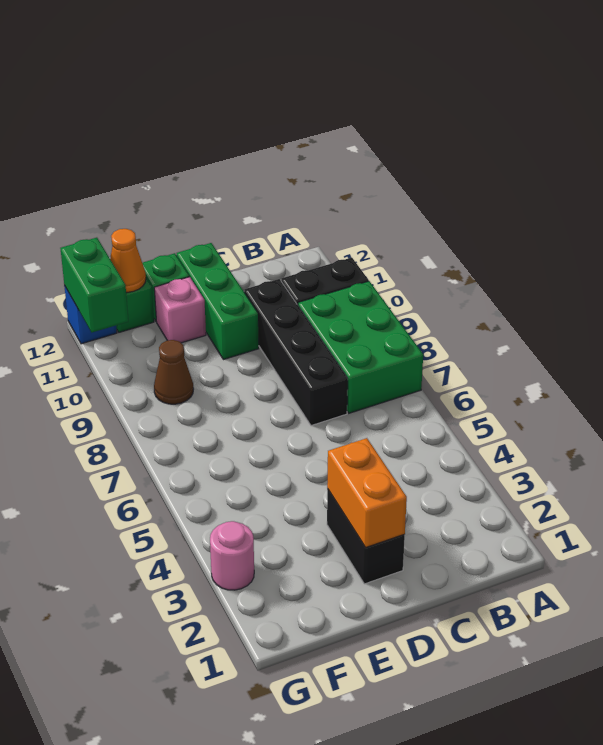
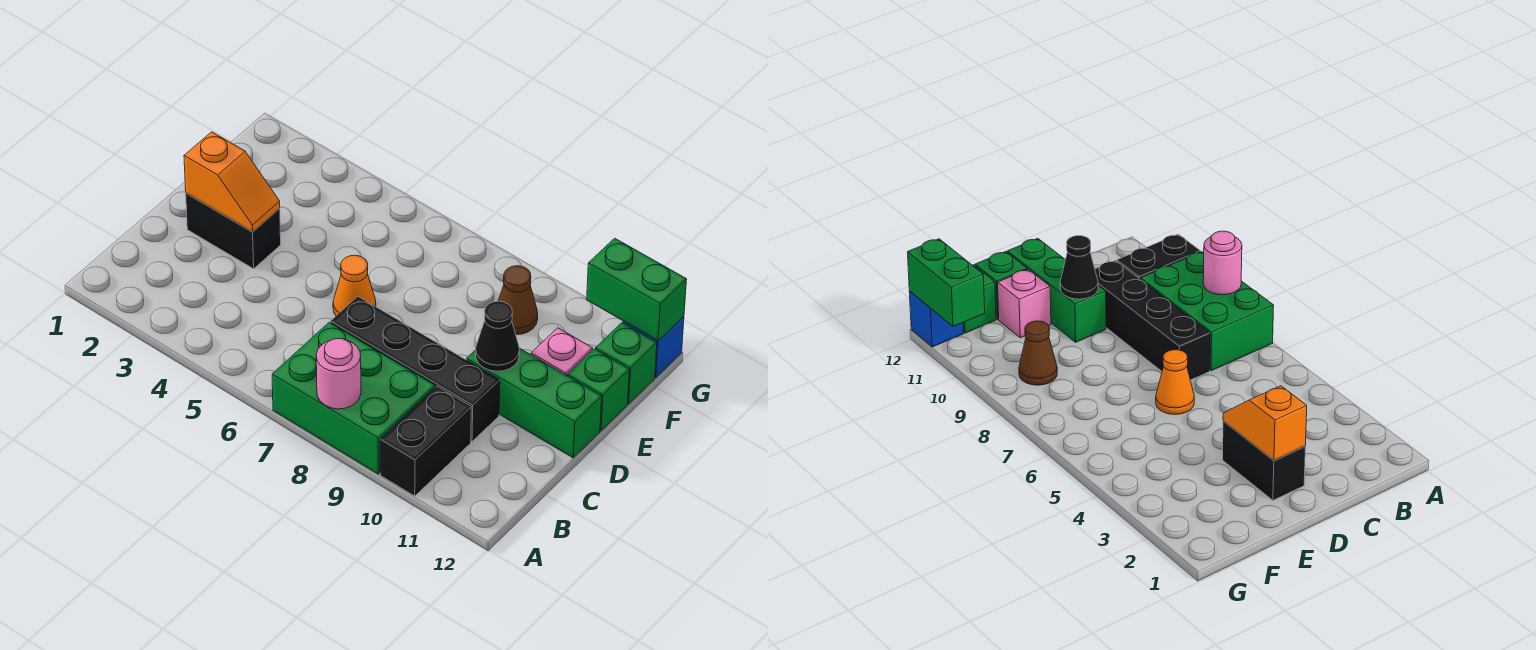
orange 1x2 brick [327,438,407,547] -> orange 1x2 slope [184,132,280,232]
none -> black 1x1 cone [476,301,519,371]
orange 1x1 cone [110,229,146,292] -> orange 1x1 cone moved to [333,255,376,316]
pink 1x1 round brick [210,521,254,590] -> pink 1x1 round brick moved to [316,339,361,409]

